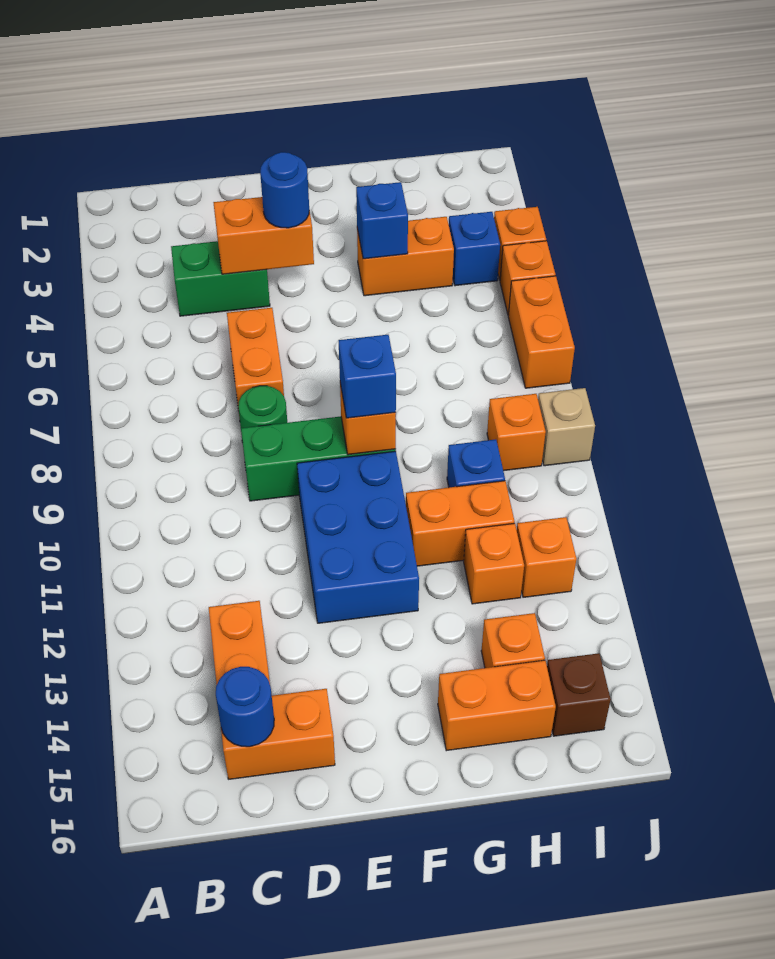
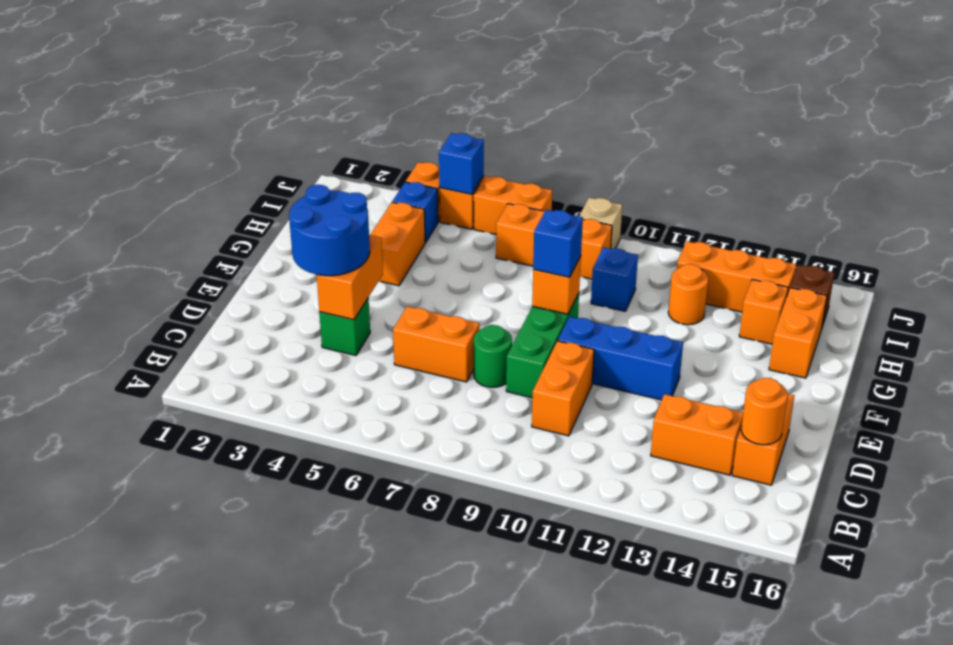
green 1x2 brick [171,241,270,316] -> green 1x1 brick [319,298,370,355]
blue 1x1 round brick [216,667,274,747] -> orange 1x1 round brick [741,378,788,445]
blue 1x1 round brick [260,152,309,228] -> blue 2x2 round brick [289,185,370,276]
blue 2x3 brick [297,451,419,623] -> blue 1x3 brick [558,316,683,400]
blue 1x1 brick [356,182,408,259] -> blue 1x1 brick moved to [439,133,484,194]
orange 1x2 brick [406,481,515,566] -> orange 1x2 brick moved to [532,341,594,436]
orange 1x1 brick [464,523,524,604] -> orange 1x1 round brick [668,264,708,325]
orange 1x1 brick [487,394,546,471] -> orange 1x3 brick [496,204,612,279]
orange 1x1 brick [517,517,577,597] -> orange 1x3 brick [677,241,796,312]

